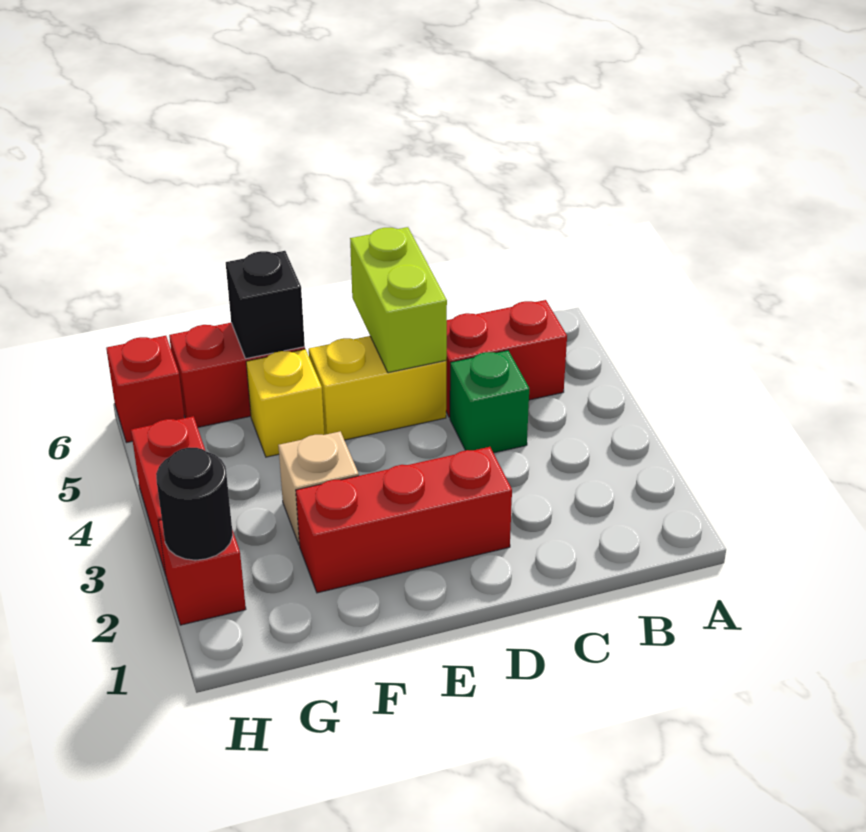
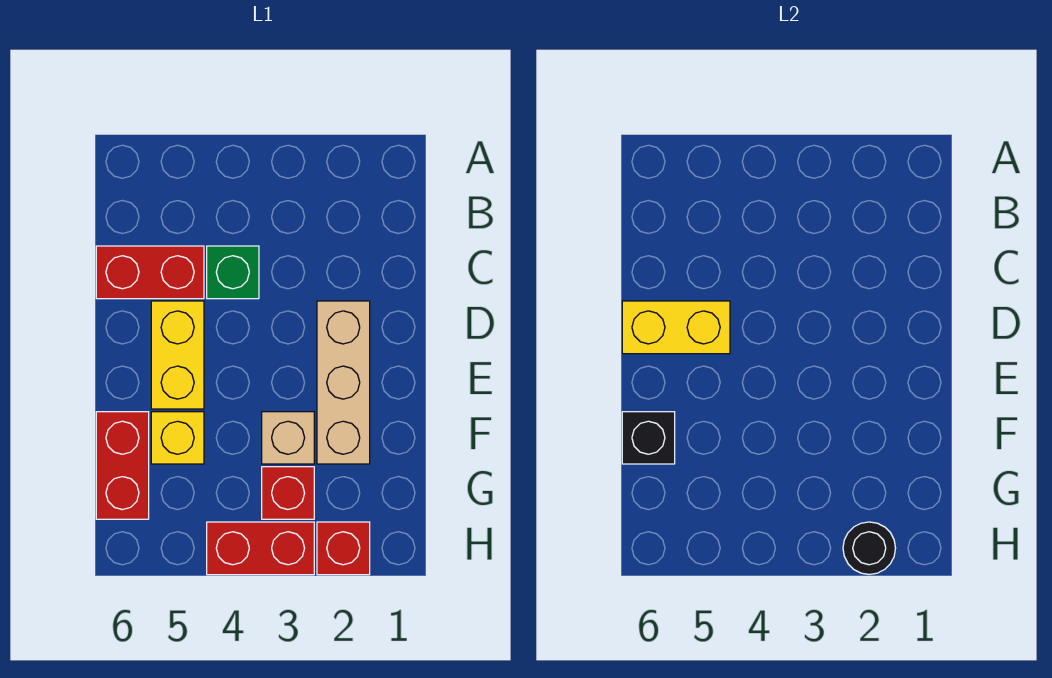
red 1x2 brick [446,300,567,417] -> red 1x2 brick turned to [96,246,204,299]
red 1x3 brick [296,447,512,593] -> tan 1x3 brick [317,301,370,464]
lime 1x2 brick [350,227,447,373] -> yellow 1x2 brick [622,301,730,354]
red 1x1 brick [106,336,184,443] -> red 1x1 brick moved to [262,467,314,519]

